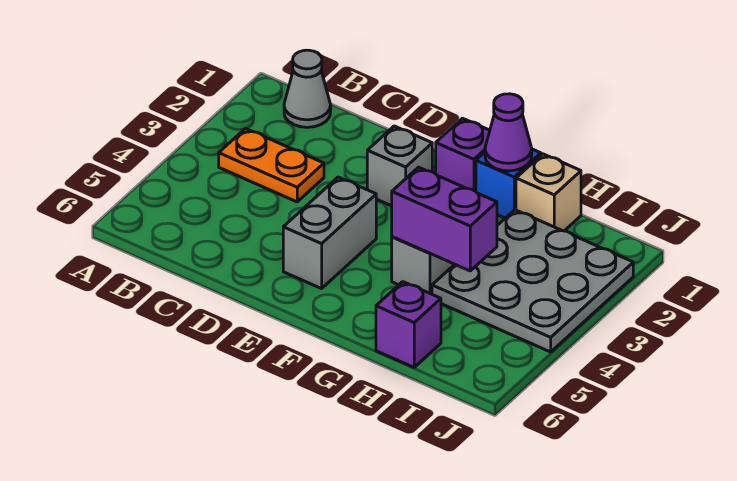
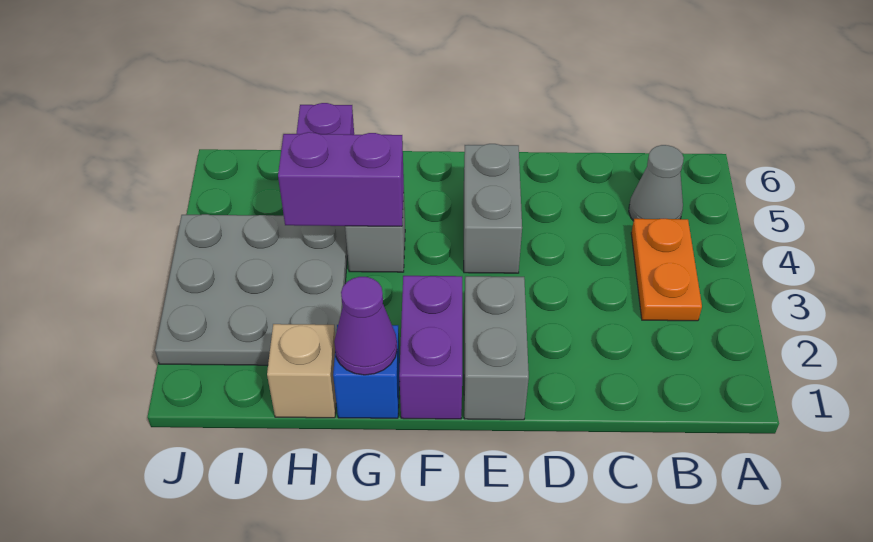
grey 1x1 cone [284,50,331,127] -> grey 1x1 cone moved to [629,145,684,221]
orange 1x2 plate [219,128,324,202] -> orange 1x2 plate turned to [631,219,702,321]
grey 1x1 brick [367,126,432,206] -> grey 1x2 brick [464,276,529,420]
purple 1x1 brick [435,118,490,191] -> purple 1x2 brick [399,276,462,419]

